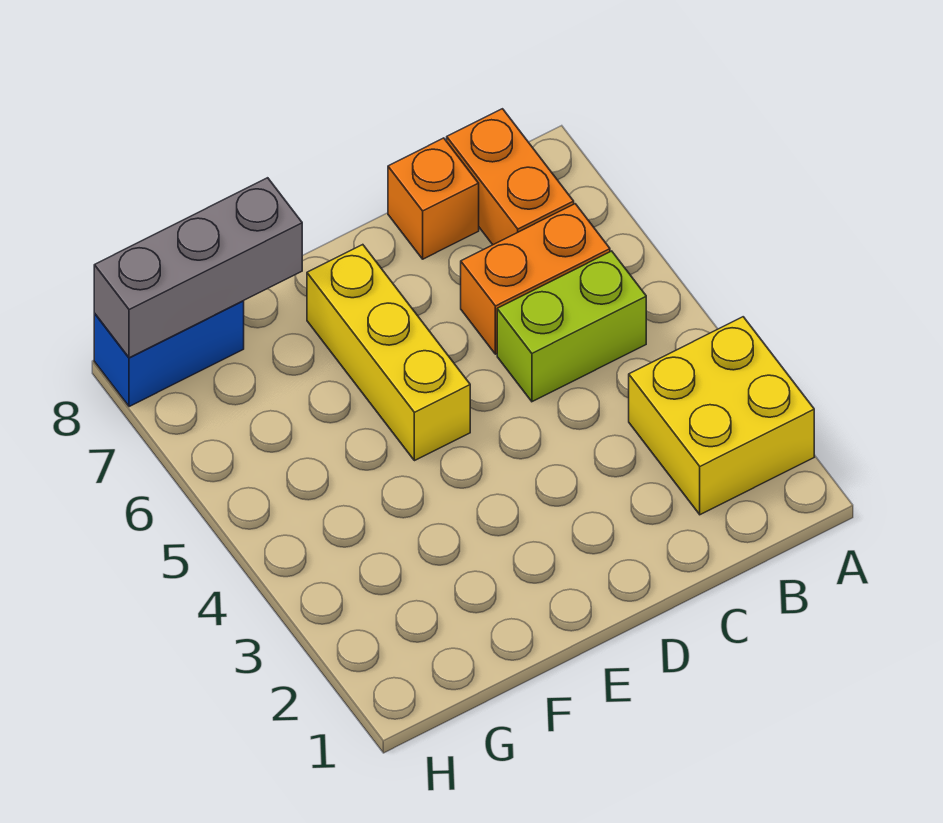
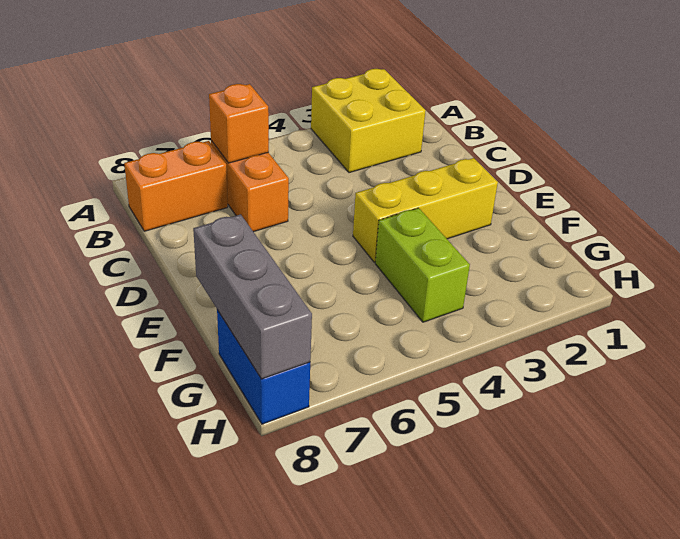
lime 1x2 brick [497,251,646,402] -> lime 1x2 brick moved to [375,208,470,322]
orange 1x1 brick [388,138,479,259] -> orange 1x1 brick moved to [209,84,269,163]
yellow 1x3 brick [307,245,470,461] -> yellow 1x3 brick moved to [353,158,498,262]

